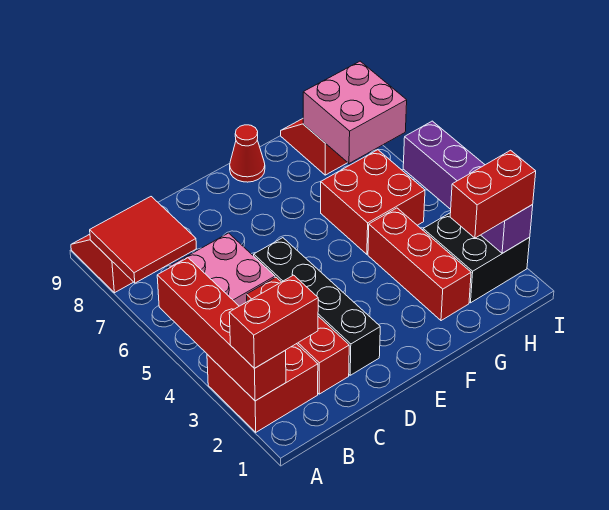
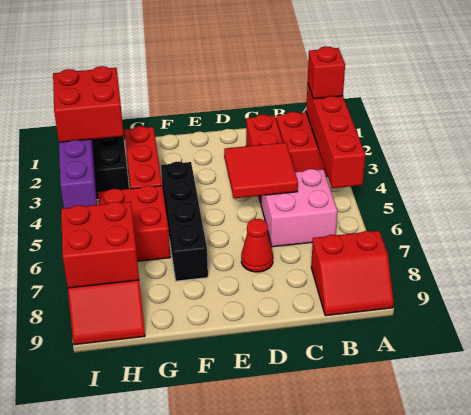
red 1x2 brick [229,275,318,368] -> red 1x1 brick [308,46,345,99]
red 2x2 tile [90,197,196,283] -> red 2x2 tile moved to [224,143,298,198]
black 1x4 brick [254,238,380,375] -> black 1x4 brick moved to [161,162,208,281]
red 1x1 cone [230,125,265,182] -> red 1x1 cone moved to [241,219,273,272]
red 1x2 brick [450,150,536,238] -> red 2x2 brick [53,66,124,142]
pink 2x2 brick [303,61,407,164] -> red 2x2 brick [61,202,139,288]

